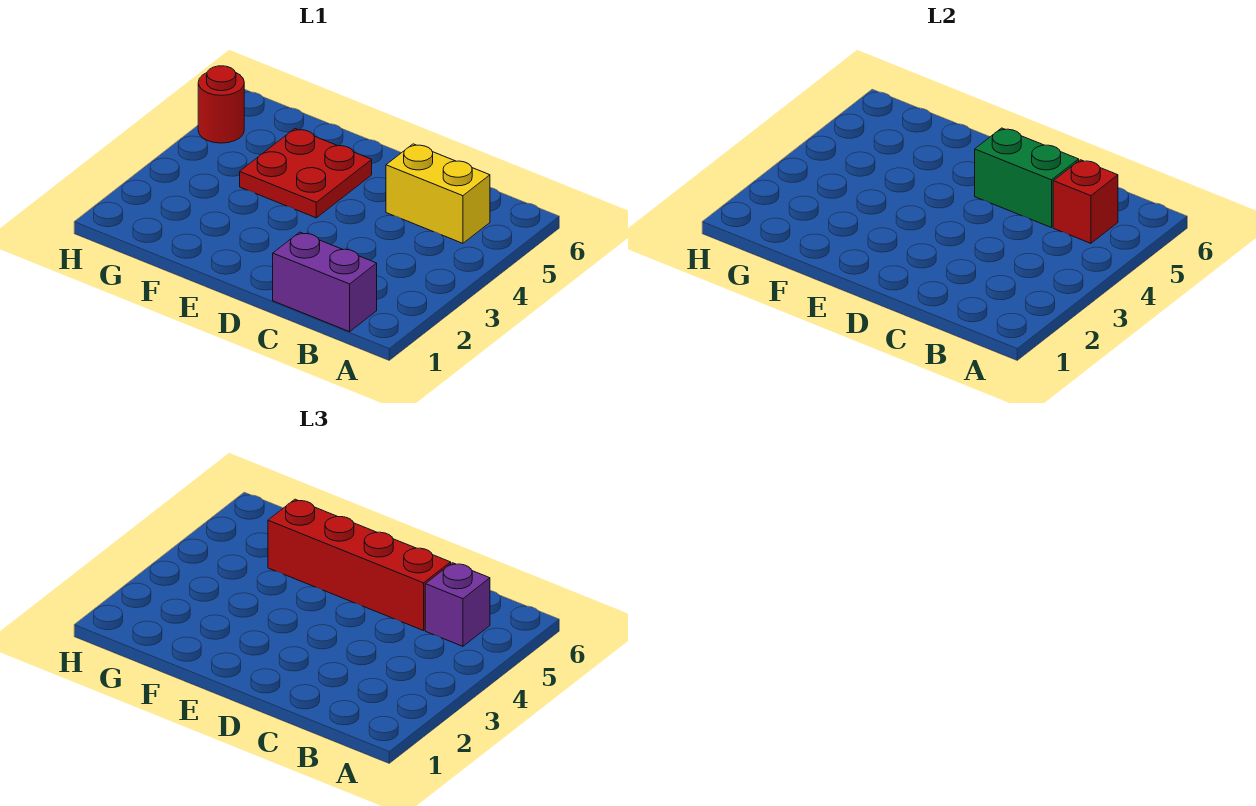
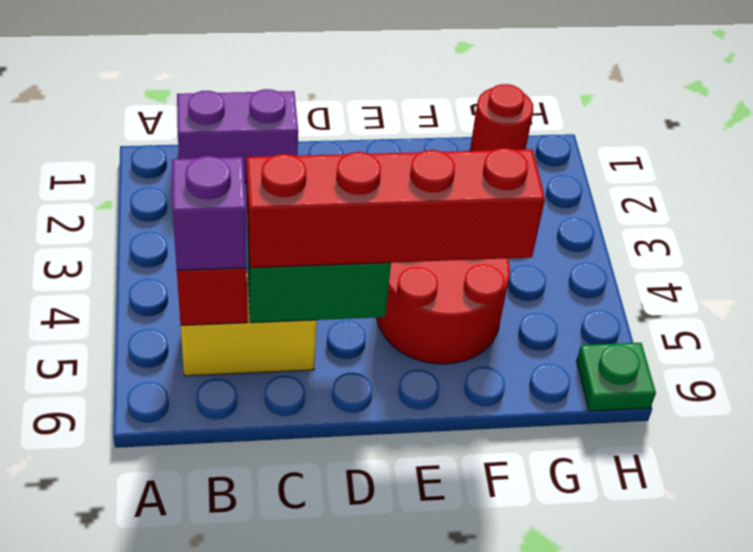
red 2x2 plate [240,129,372,218] -> red 2x2 round brick [377,258,510,364]
red 1x1 round brick [198,66,244,143] -> red 1x1 round brick moved to [470,84,533,151]
none -> green 1x1 plate [577,343,656,411]

